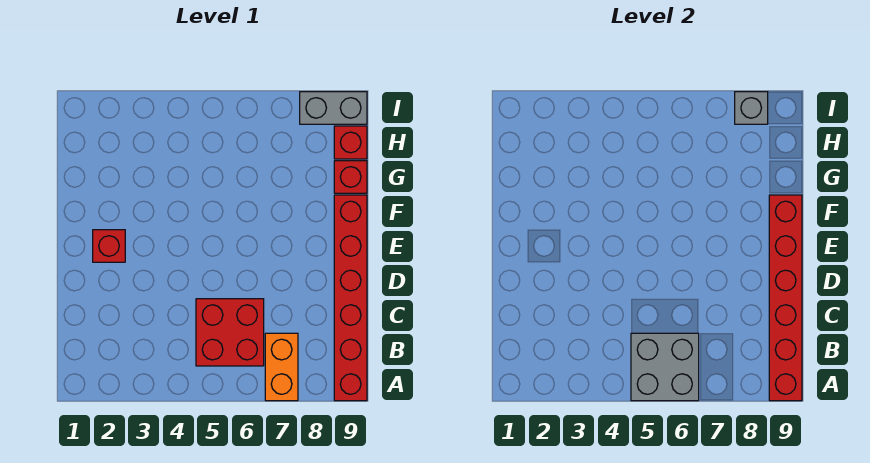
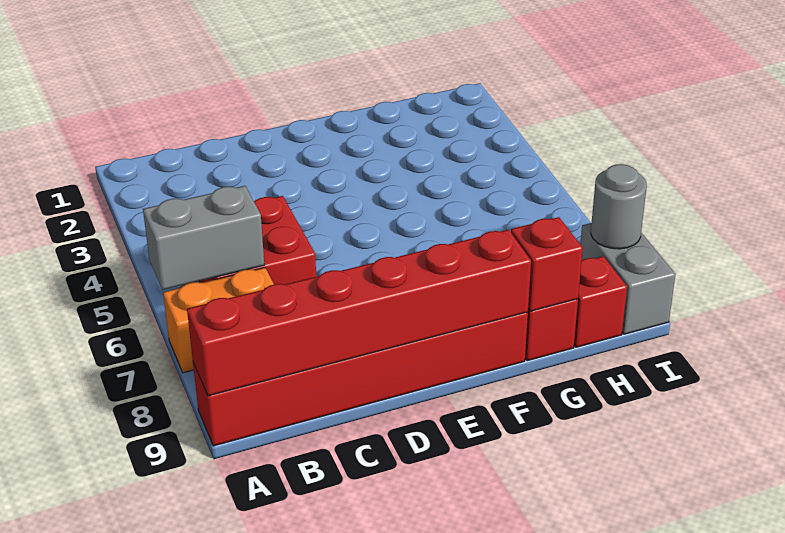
grey 2x2 brick [631,333,699,401] -> grey 1x2 brick [143,186,264,290]
red 1x1 brick [93,230,125,262] -> red 1x1 brick moved to [511,217,583,311]
grey 1x1 brick [735,92,768,124] -> grey 1x1 round brick [591,164,647,249]

